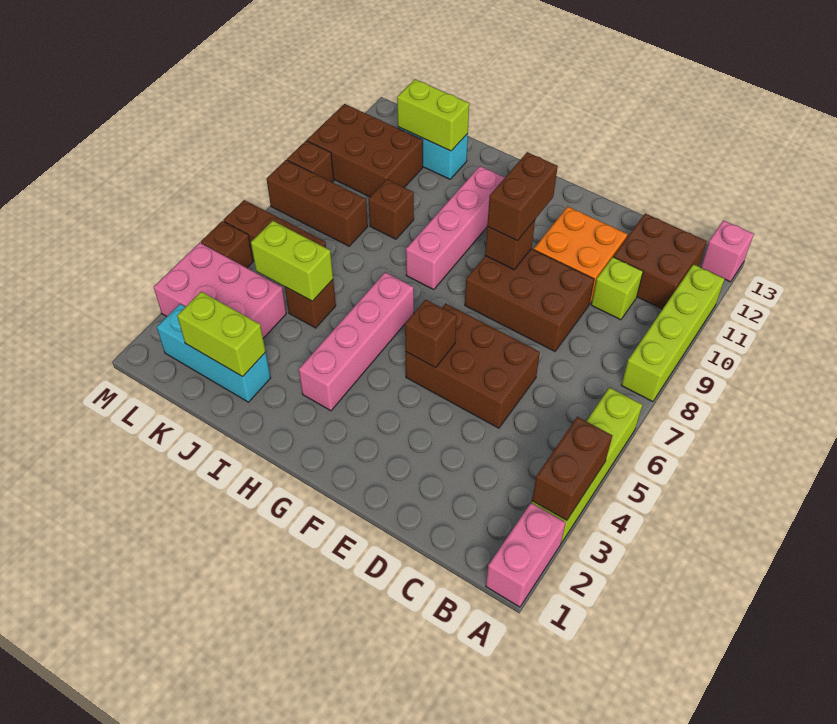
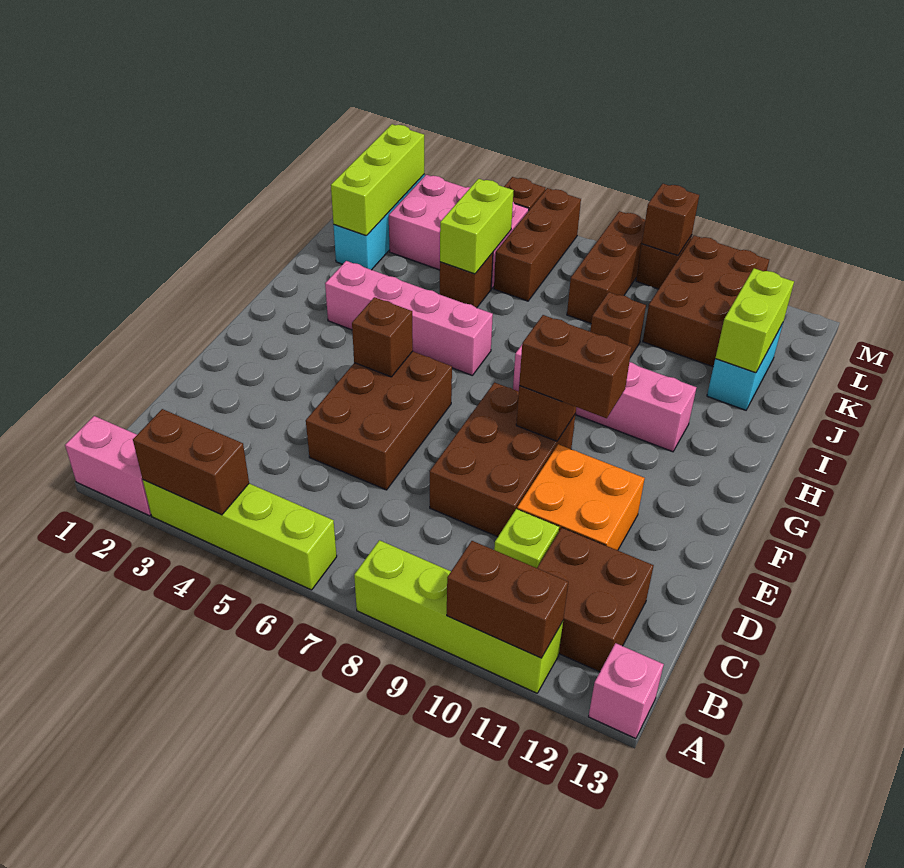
none -> brown 1x2 brick [447,541,568,658]
lime 1x2 brick [177,292,266,377] -> lime 1x3 brick [331,124,424,235]
pink 2x3 brick [154,243,286,338] -> pink 2x3 brick turned to [389,175,529,288]
none -> brown 1x1 brick [642,184,699,255]

